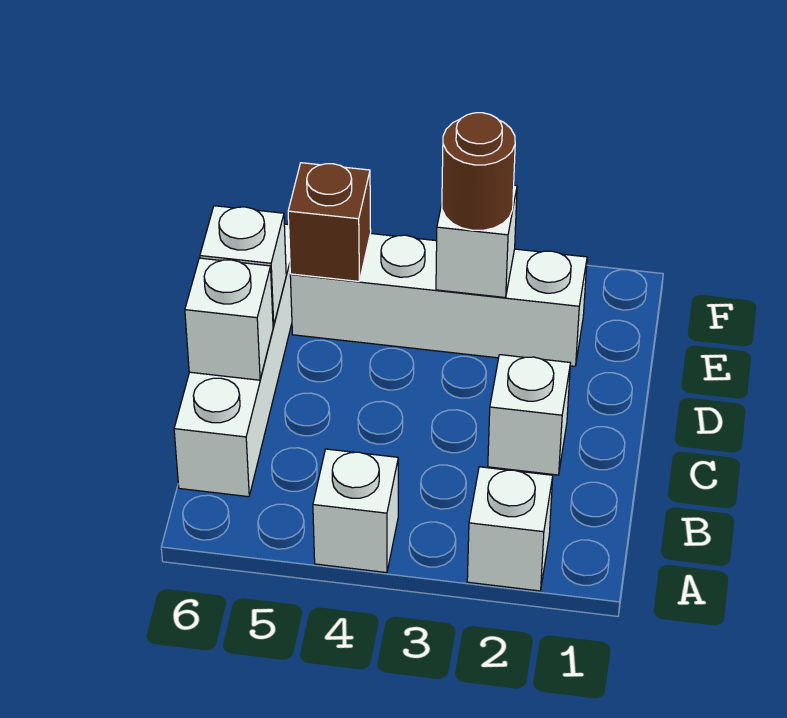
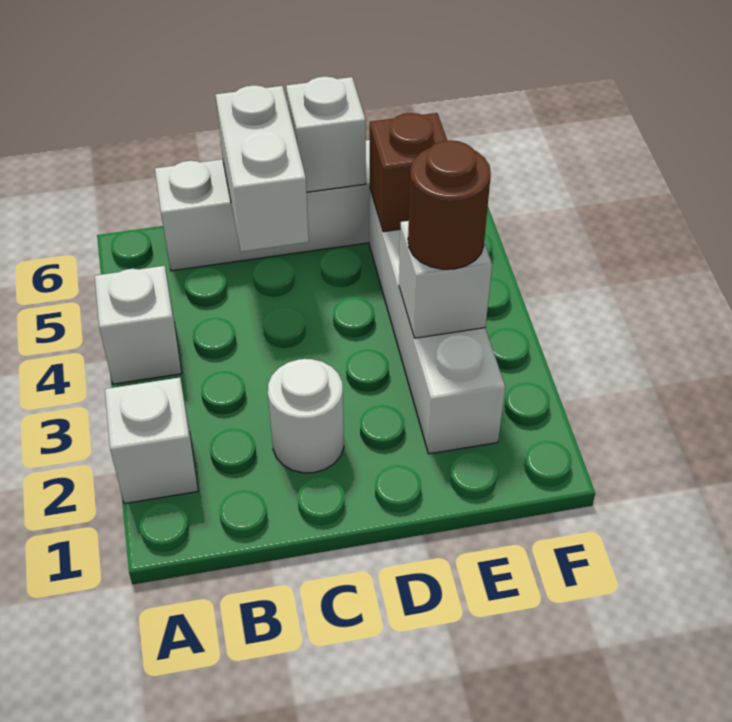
white 1x1 brick [488,355,570,475] -> white 1x1 round brick [268,359,344,473]
white 1x1 brick [185,258,273,380] -> white 1x2 brick [216,85,309,252]

